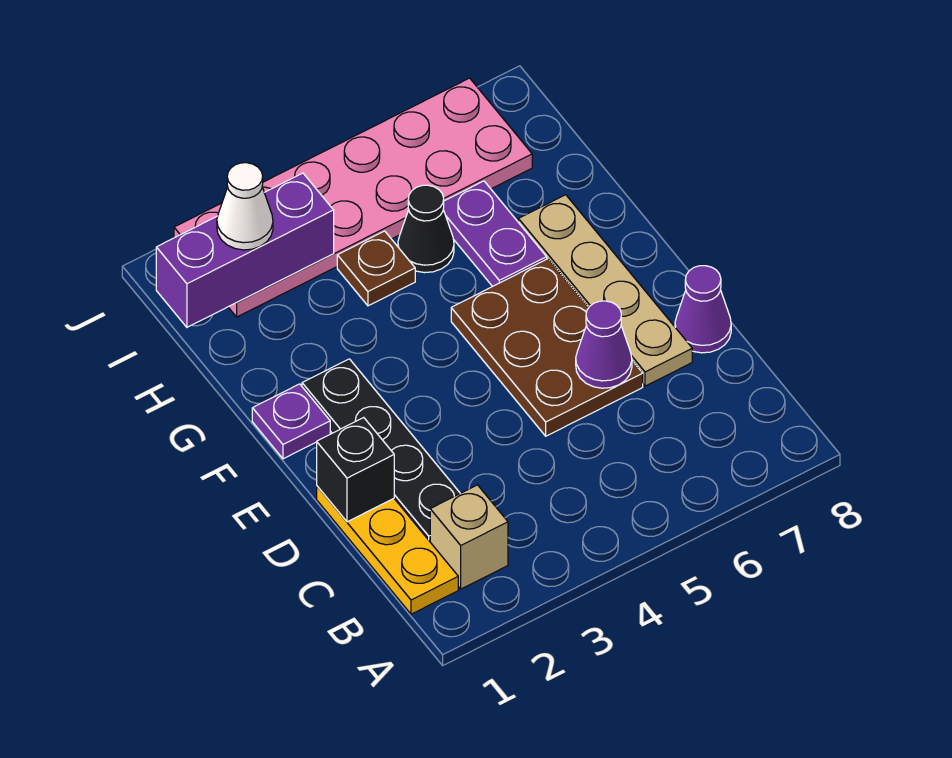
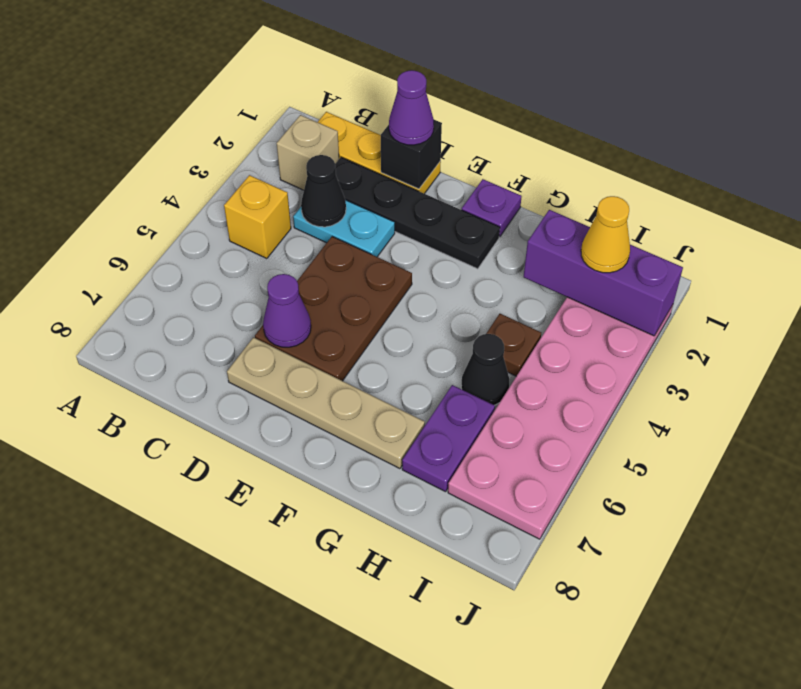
none -> yellow 1x1 brick [224,175,291,259]
none -> cyan 1x2 plate [293,200,395,257]
none -> black 1x1 cone [301,155,346,227]
brown 2x3 plate [451,259,643,436] -> brown 2x3 plate turned to [255,237,412,381]
purple 1x1 cone [675,266,731,353] -> purple 1x1 cone moved to [389,70,434,145]
purple 1x2 plate [443,181,547,286] -> purple 1x2 plate turned to [402,385,495,492]
purple 1x3 brick [156,173,334,327] -> purple 1x3 brick turned to [524,210,683,336]
white 1x1 cone [217,163,273,250] -> yellow 1x1 cone [581,196,630,273]

